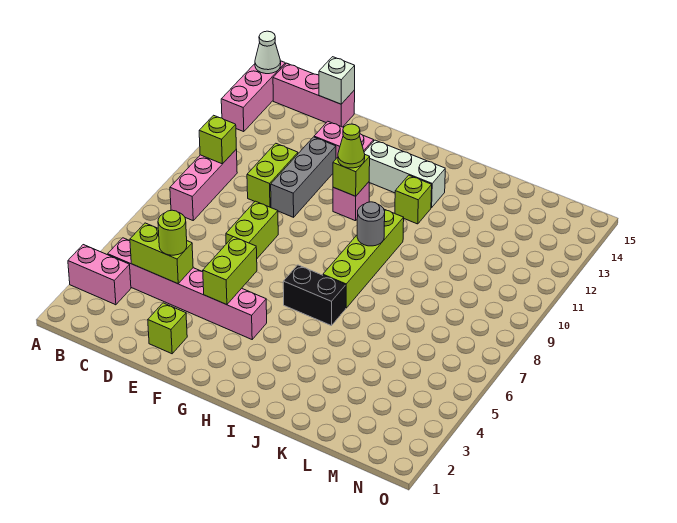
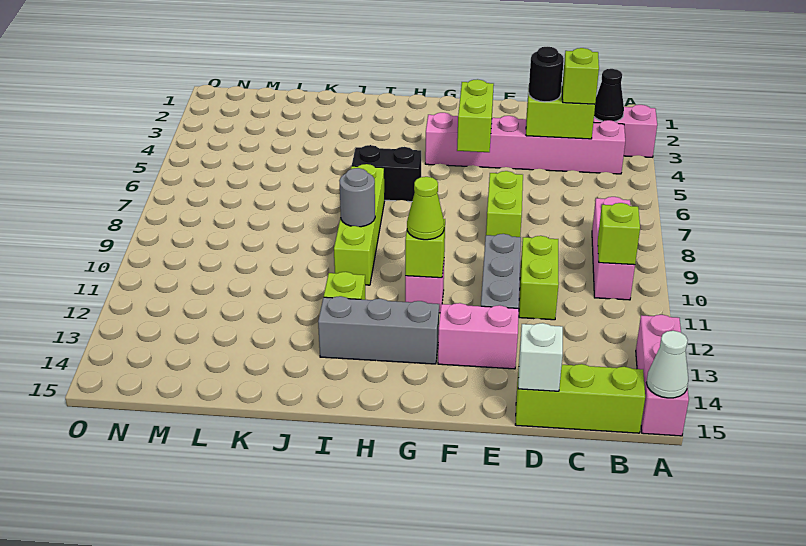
none -> black 1x1 cone [594,69,624,121]
pink 1x3 brick [273,63,355,127] -> lime 1x3 brick [515,364,645,433]
lime 1x1 round brick [158,210,187,255] -> black 1x1 round brick [528,47,564,102]
lime 1x1 brick [148,303,187,354] -> lime 1x1 brick moved to [562,48,599,104]
white 1x3 brick [364,140,445,208] -> grey 1x3 brick [318,296,439,364]

